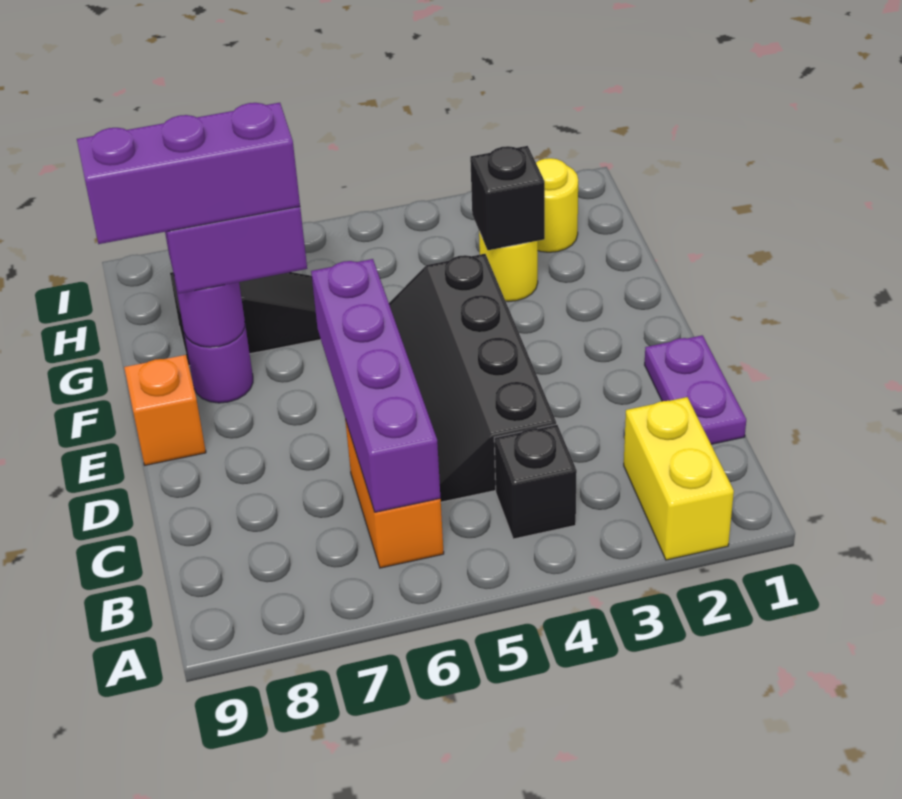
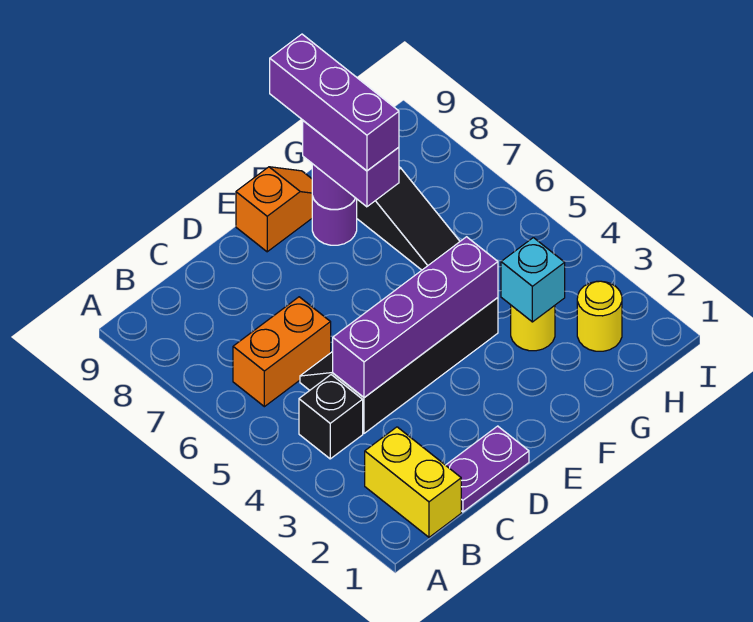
yellow 1x2 brick [624,397,734,560] -> yellow 1x2 brick turned to [365,427,461,537]
purple 1x4 brick [311,259,440,512] -> purple 1x4 brick moved to [333,237,498,398]
black 1x1 brick [470,146,545,250] -> cyan 1x1 brick [501,238,565,322]

